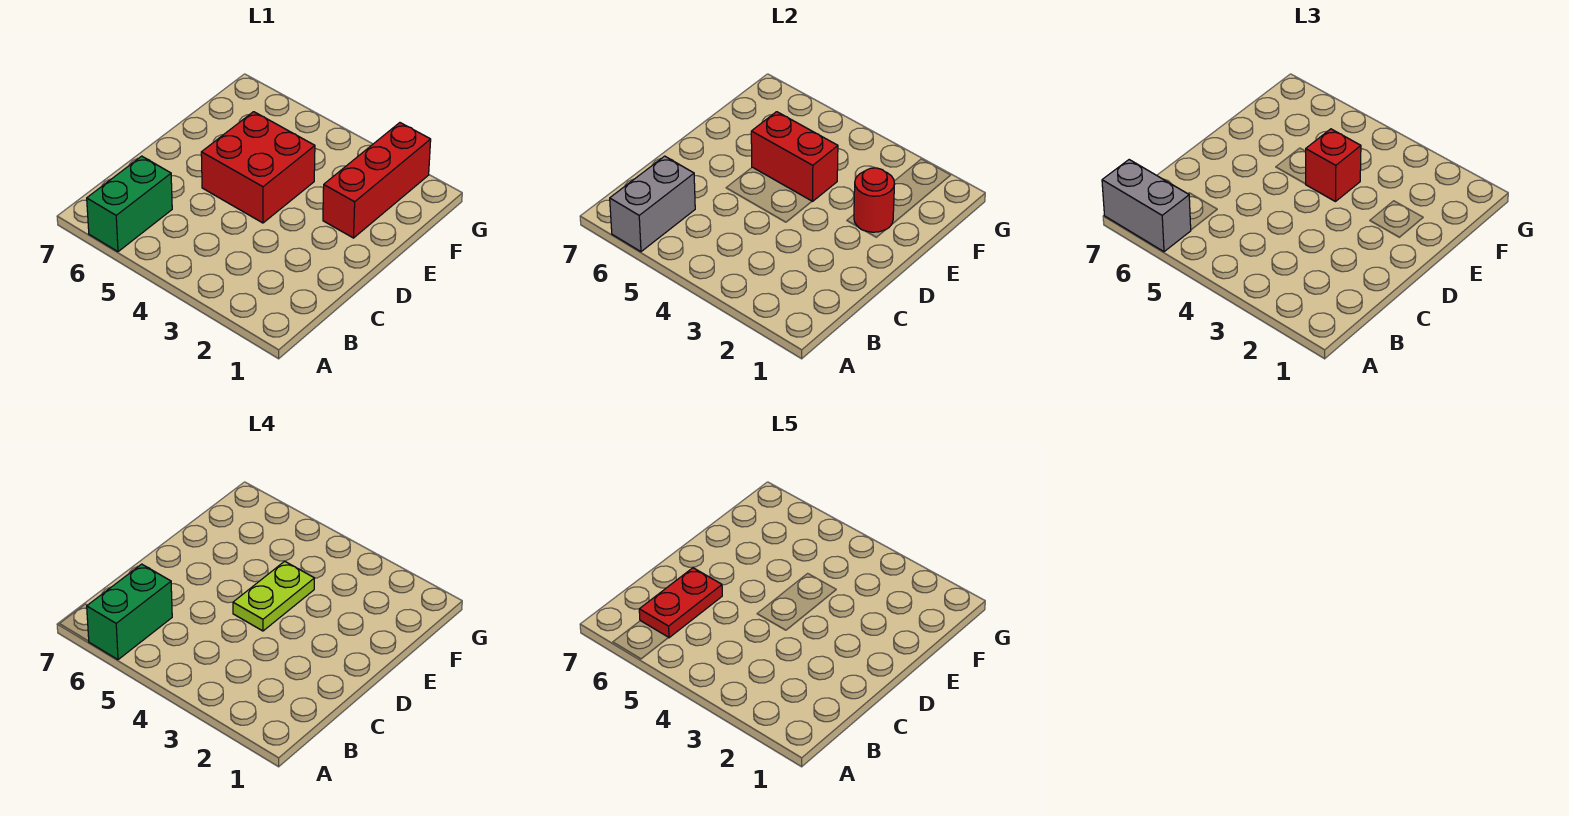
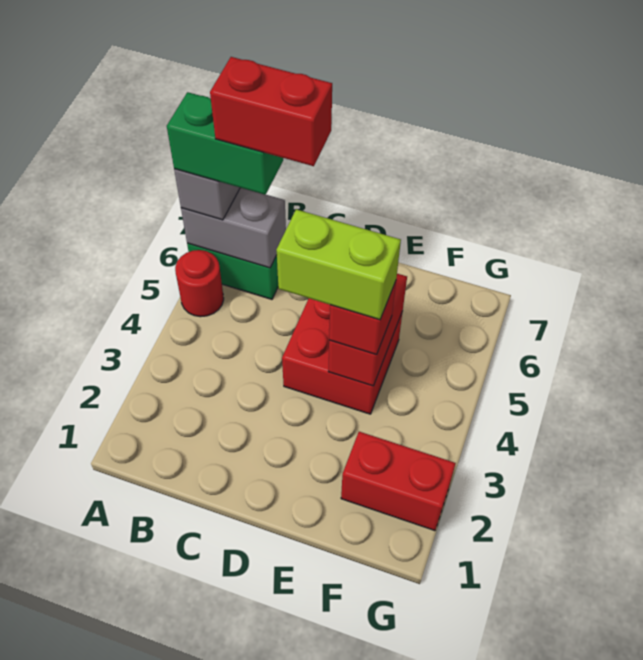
red 1x2 plate [639,568,722,638] -> red 1x2 brick [210,57,332,166]
lime 1x2 plate [233,561,314,631] -> lime 1x2 brick [276,209,401,320]
red 1x3 brick [323,123,431,238] -> red 1x2 brick [341,432,456,531]
red 1x1 round brick [854,168,894,232] -> red 1x1 round brick moved to [175,250,224,317]

